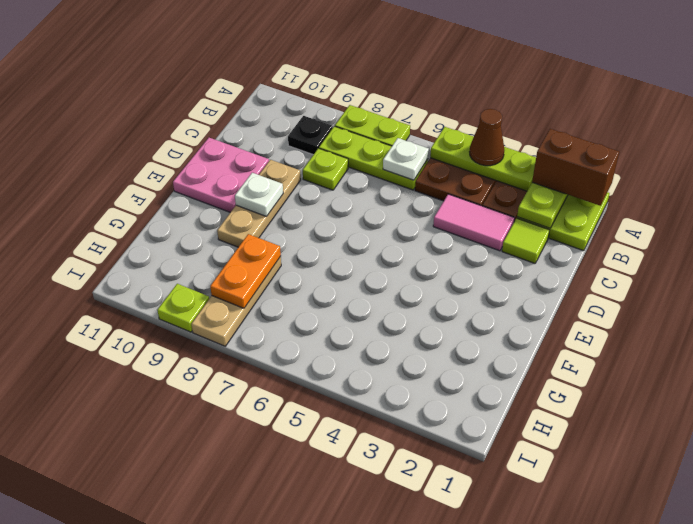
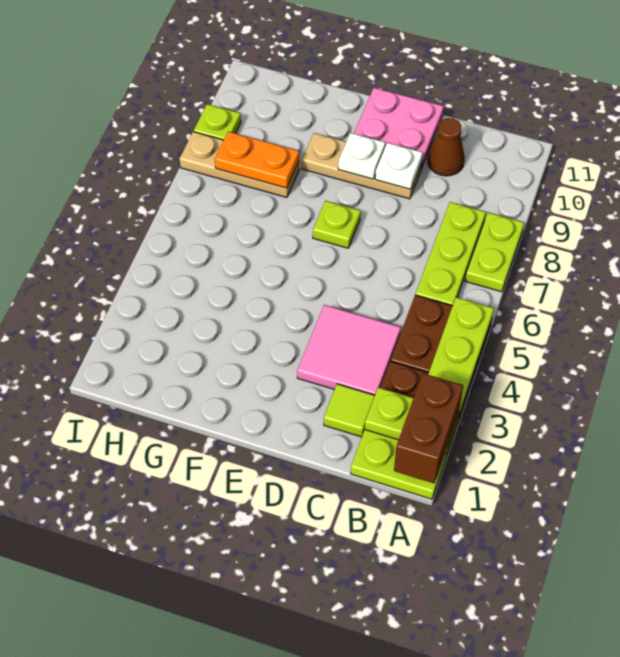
brown 1x1 cone [470,109,504,166] -> brown 1x1 cone moved to [428,118,465,176]
white 1x1 plate [383,138,429,180] -> white 1x1 plate moved to [375,143,423,189]
black 1x1 plate [288,116,333,155] -> none
pink 1x2 tile [433,194,515,251] -> pink 2x2 tile [297,305,401,395]
lime 1x1 plate [303,148,348,190] -> lime 1x1 plate moved to [313,201,361,248]

